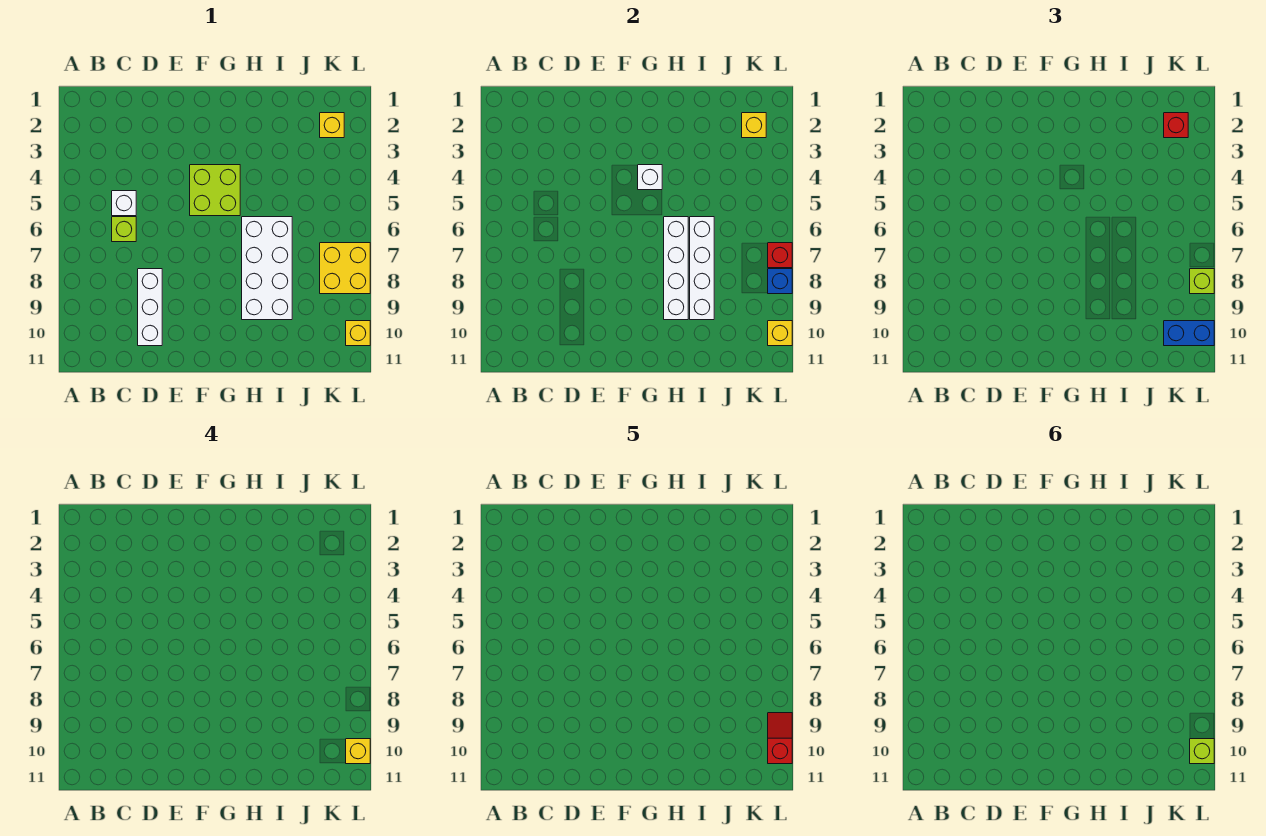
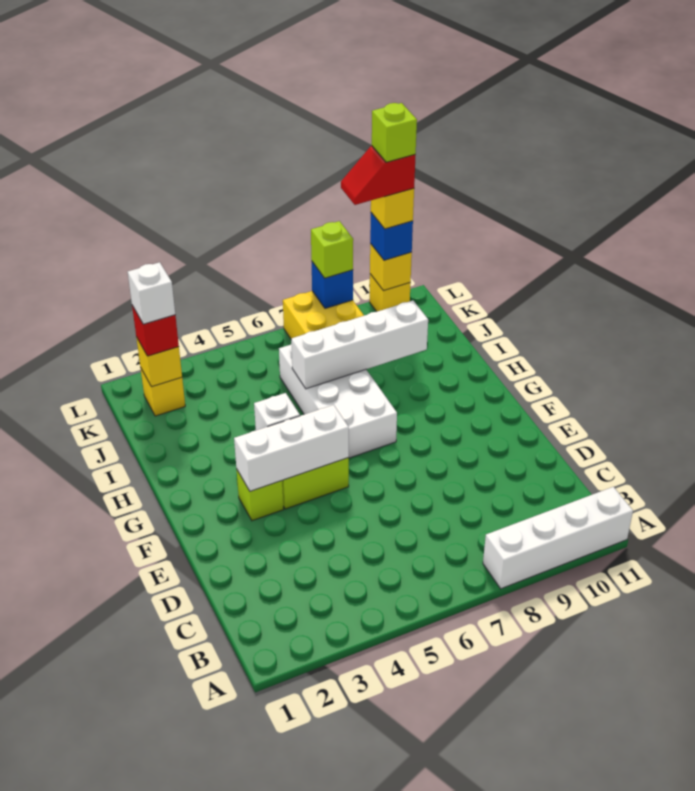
white 1x1 brick [112,191,136,216] -> white 1x1 brick moved to [128,262,175,324]
lime 1x1 brick [112,217,136,242] -> lime 1x1 brick moved to [236,469,284,521]
white 1x3 brick [138,269,162,346] -> white 1x3 brick moved to [234,405,349,491]
white 2x4 brick [242,217,292,320] -> white 2x4 brick turned to [279,345,397,458]
white 1x4 brick [664,217,688,320] -> white 1x4 brick moved to [483,487,633,589]
blue 1x2 brick [1164,321,1214,346] -> blue 1x1 brick [370,213,413,260]
red 1x1 brick [768,243,792,268] -> none

